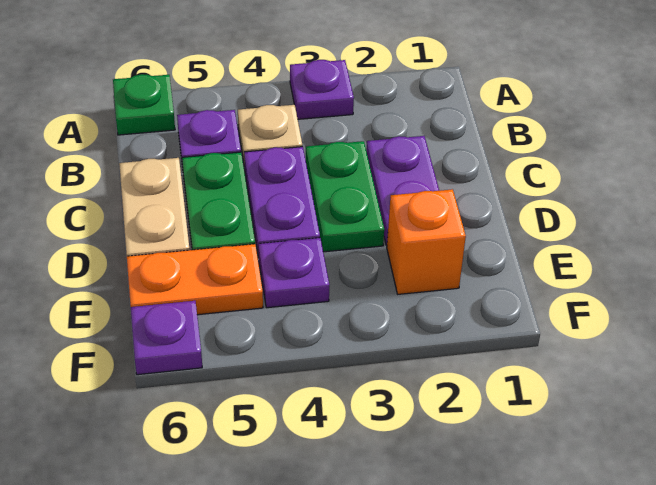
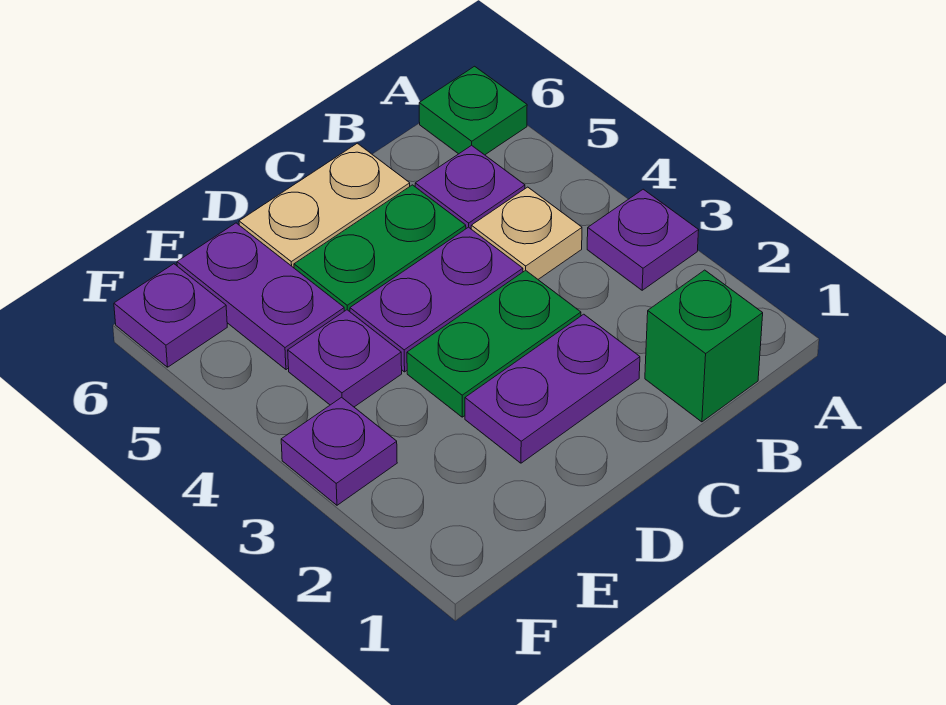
none -> green 1x1 brick [645,270,763,422]
orange 1x1 brick [387,189,466,294] -> none
orange 1x2 plate [127,244,263,315] -> purple 1x2 plate [177,223,344,370]
none -> purple 1x1 plate [281,397,397,505]

